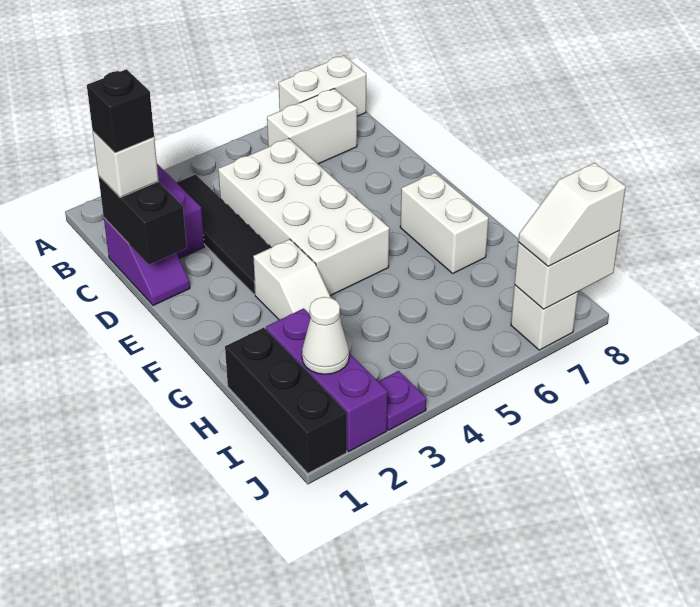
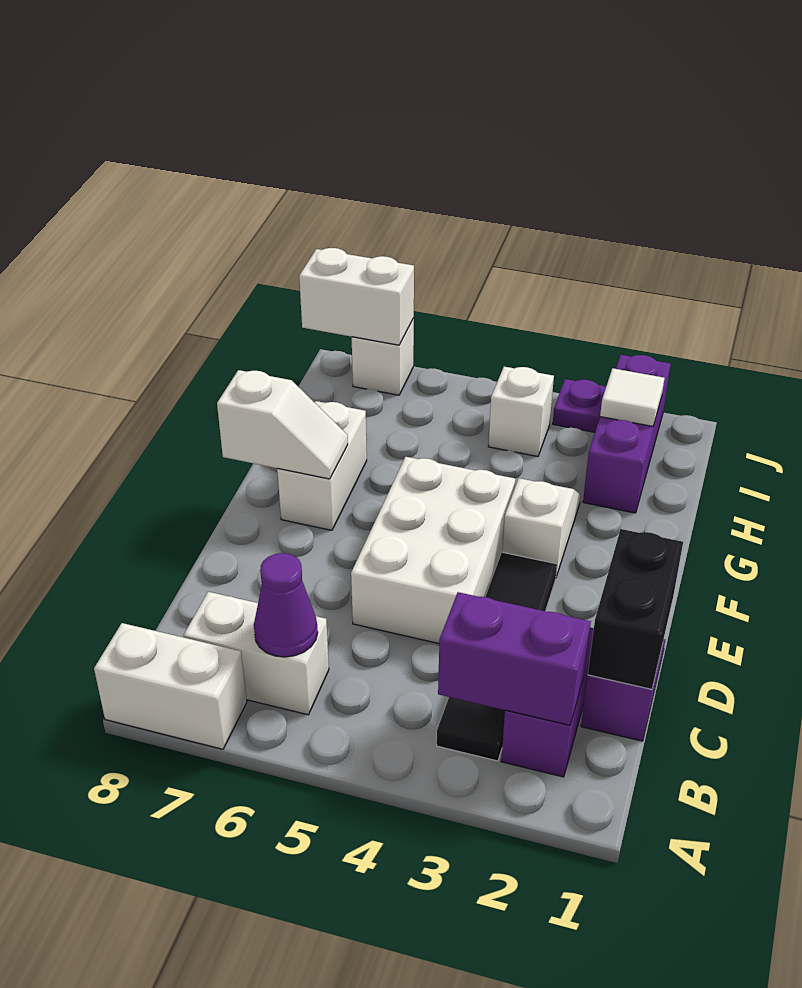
none -> purple 1x2 brick [438,592,591,725]
none -> purple 1x1 cone [254,553,318,657]
white 1x1 brick [93,132,159,197] -> white 1x1 brick moved to [488,367,554,456]
black 1x1 brick [87,69,154,153] -> none
white 2x4 brick [218,138,389,296] -> white 2x3 brick [351,457,515,643]
black 1x3 brick [225,328,347,473] -> none
white 1x1 cone [302,297,349,374] -> white 1x1 tile [600,368,664,426]
white 1x2 slope [518,163,626,266] -> white 1x2 slope moved to [217,370,348,479]

